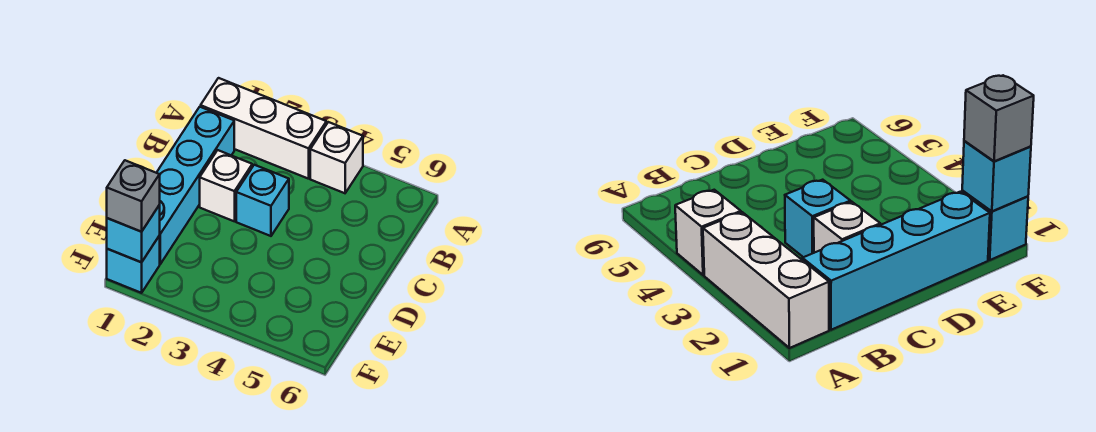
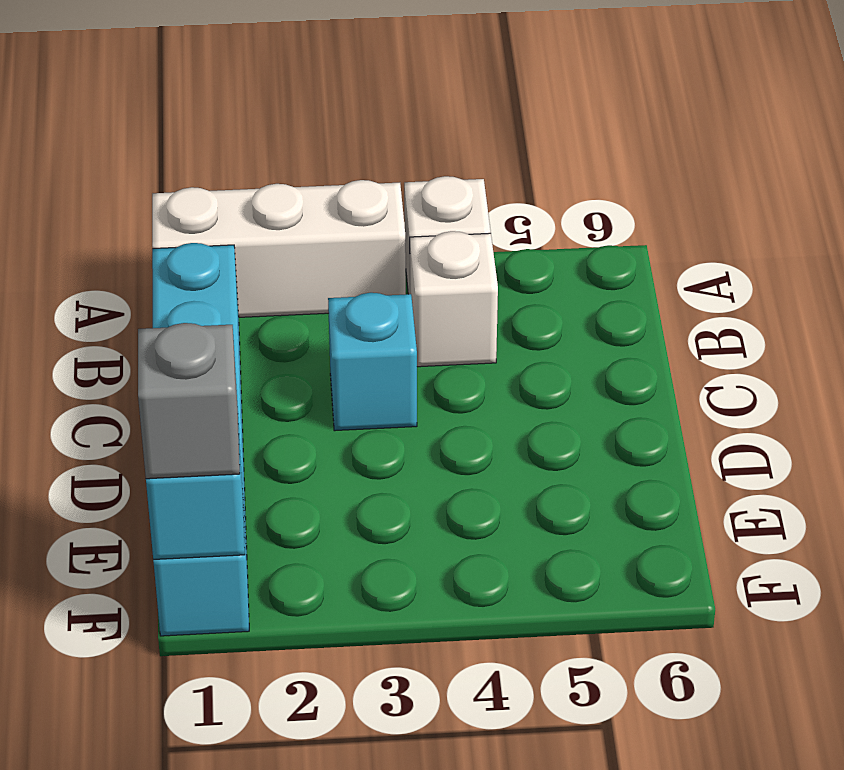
white 1x1 brick [200,150,252,221] -> white 1x1 brick moved to [410,231,498,367]

